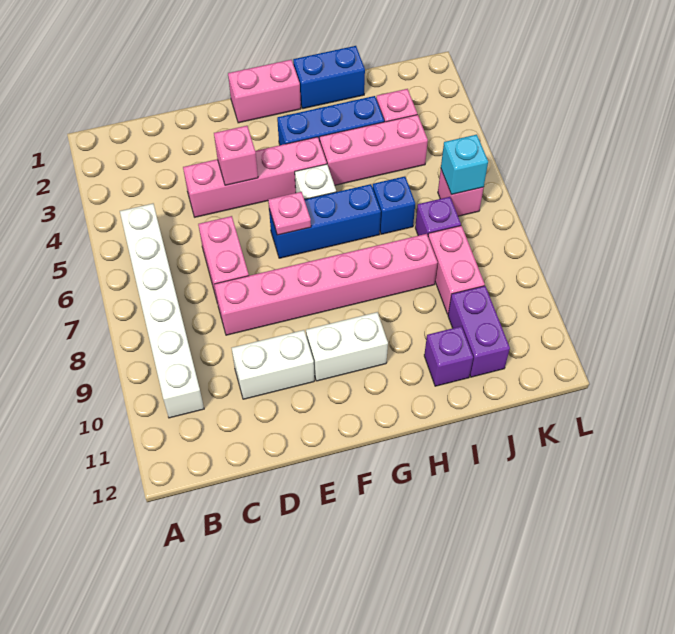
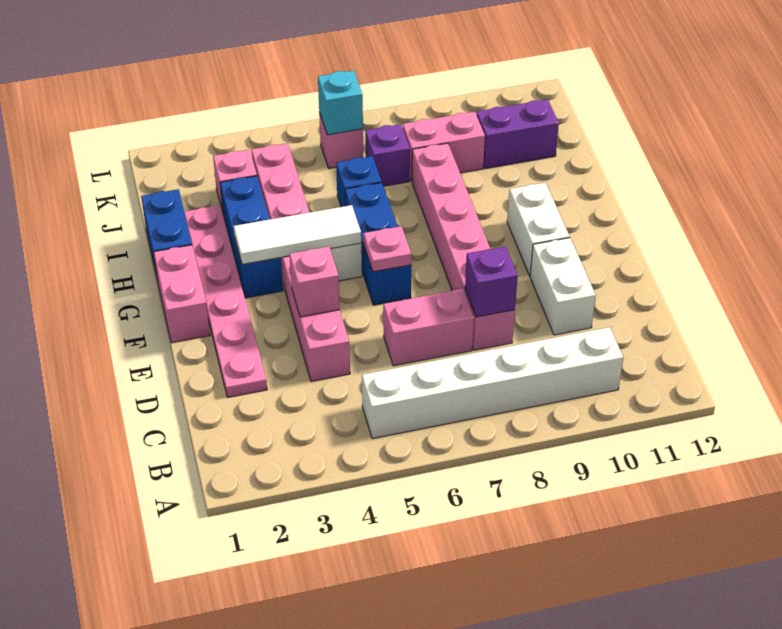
none -> pink 1x6 plate [184,205,267,397]
none -> white 1x3 tile [234,205,361,264]
purple 1x1 brick [424,326,473,386] -> purple 1x1 brick moved to [465,246,518,317]

